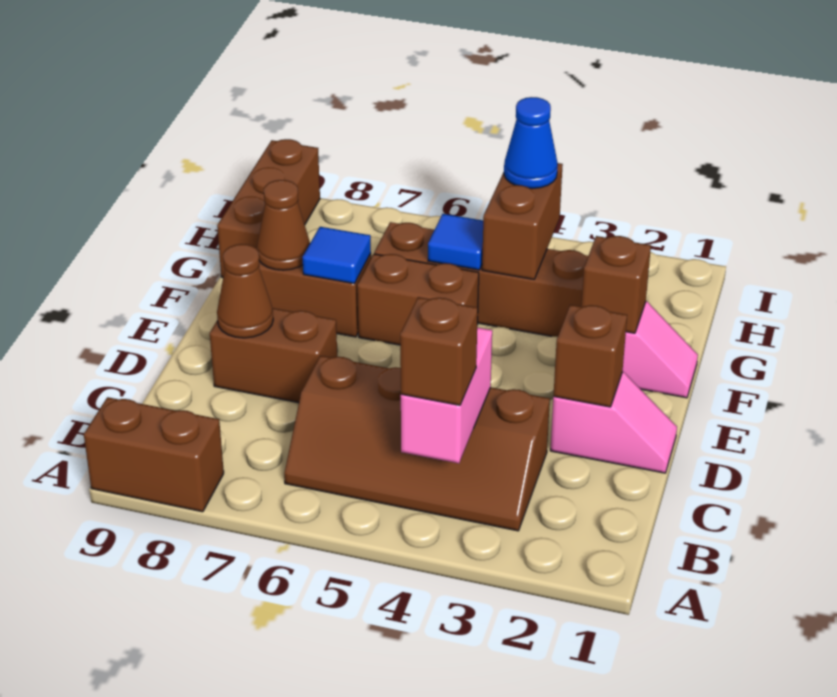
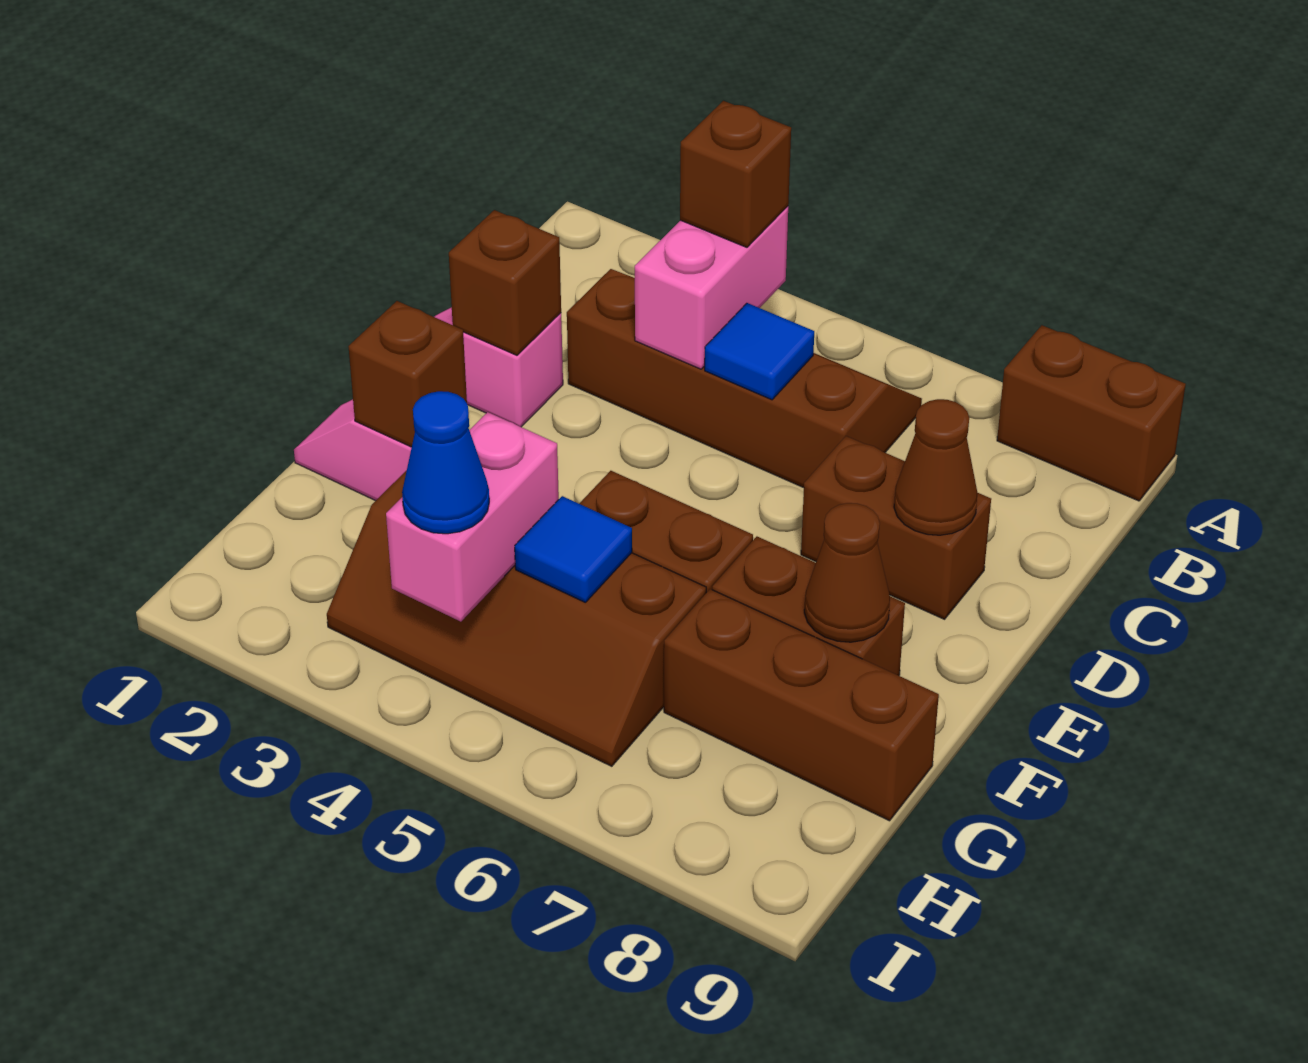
blue 1x1 tile [303,227,371,284] -> blue 1x1 tile moved to [705,303,814,400]
brown 1x2 brick [482,163,563,279] -> pink 1x2 brick [386,412,559,622]
brown 1x3 brick [217,139,320,277] -> brown 1x3 brick turned to [664,589,939,821]

